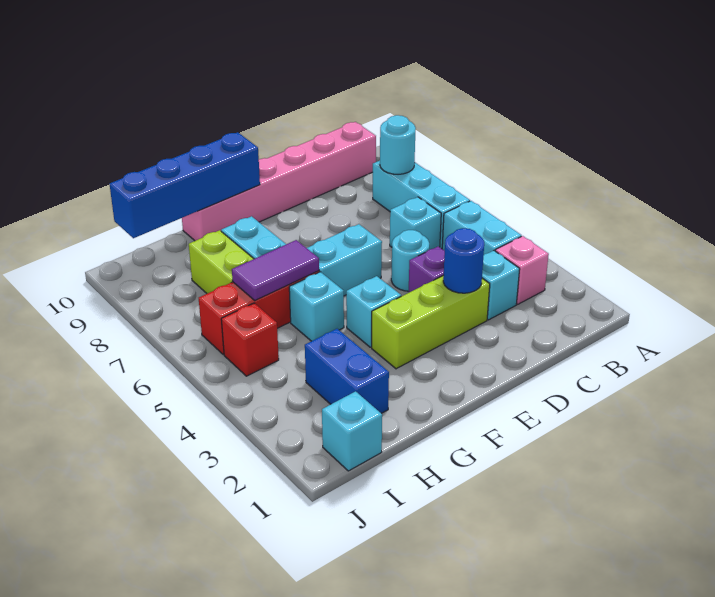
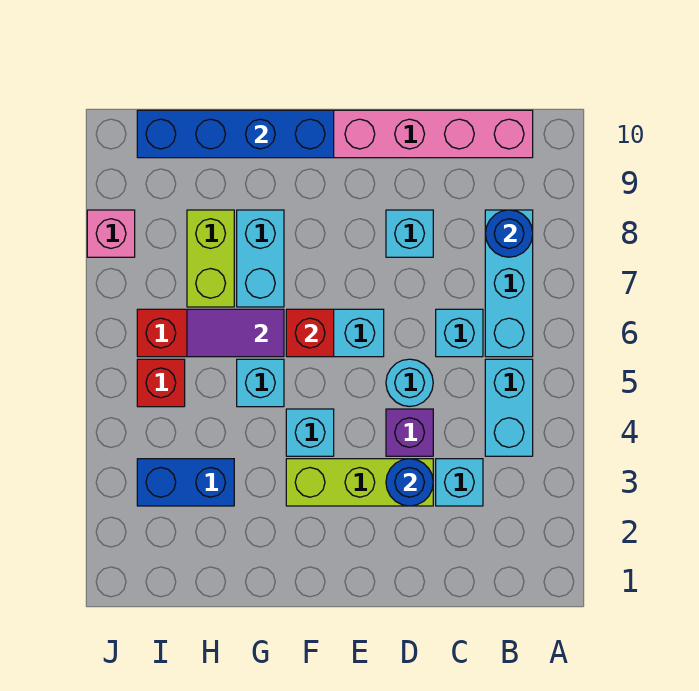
pink 1x1 brick [495,236,549,304] -> pink 1x1 brick moved to [87,210,135,257]
cyan 1x1 round brick [380,115,416,174] -> blue 1x1 round brick [485,210,533,257]
none -> red 1x1 brick [286,309,334,357]
blue 1x2 brick [305,329,389,413] -> blue 1x2 brick turned to [137,459,234,506]
cyan 1x1 brick [322,391,382,471] -> cyan 1x1 brick moved to [386,210,433,257]

